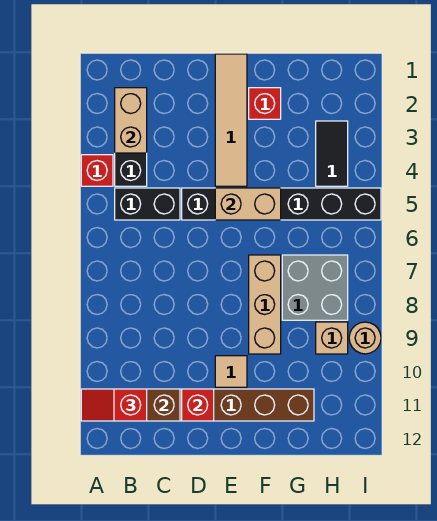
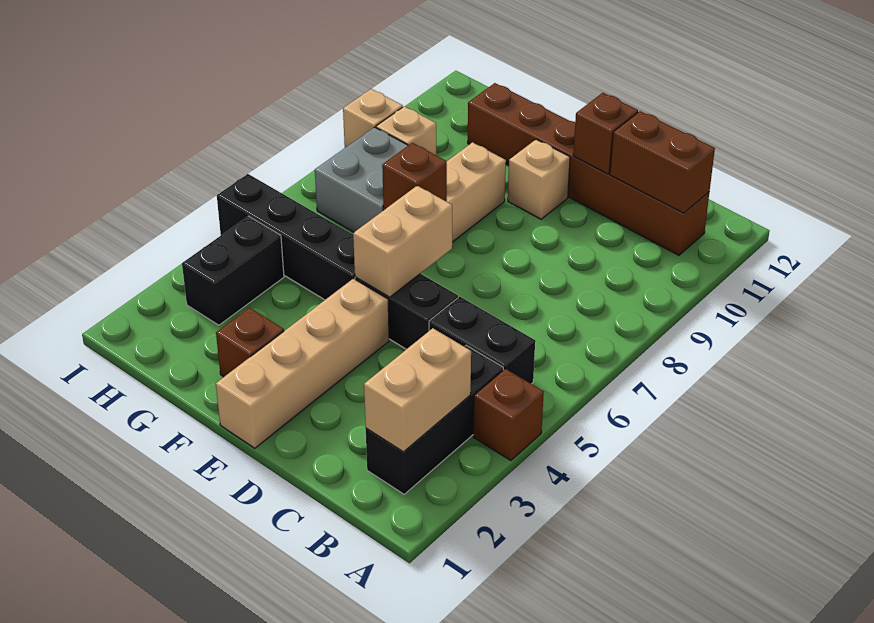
red 1x1 brick [81,155,113,186] -> brown 1x1 brick [473,369,544,461]
red 1x2 slope [81,389,147,421] -> none
red 1x1 brick [182,389,214,421] -> brown 1x1 brick [573,93,638,174]
tan 1x4 tile [215,54,247,186] -> tan 1x4 brick [216,278,389,448]
tan 1x2 brick [215,188,281,220] -> tan 1x2 brick turned to [353,186,452,297]
tan 1x1 tile [215,356,247,387] -> tan 1x1 brick [508,139,570,219]
red 1x1 brick [249,88,281,119] -> brown 1x1 brick [216,308,284,377]
none -> brown 1x1 brick [382,143,447,209]
black 1x2 tile [316,121,348,186] -> black 1x2 brick [182,216,284,325]
tan 1x1 round brick [349,322,381,354] -> tan 1x1 brick [343,89,403,148]

